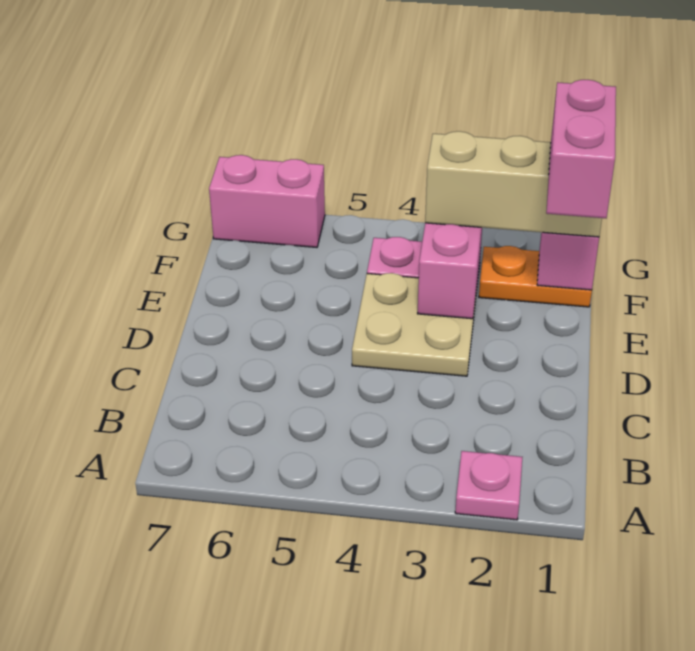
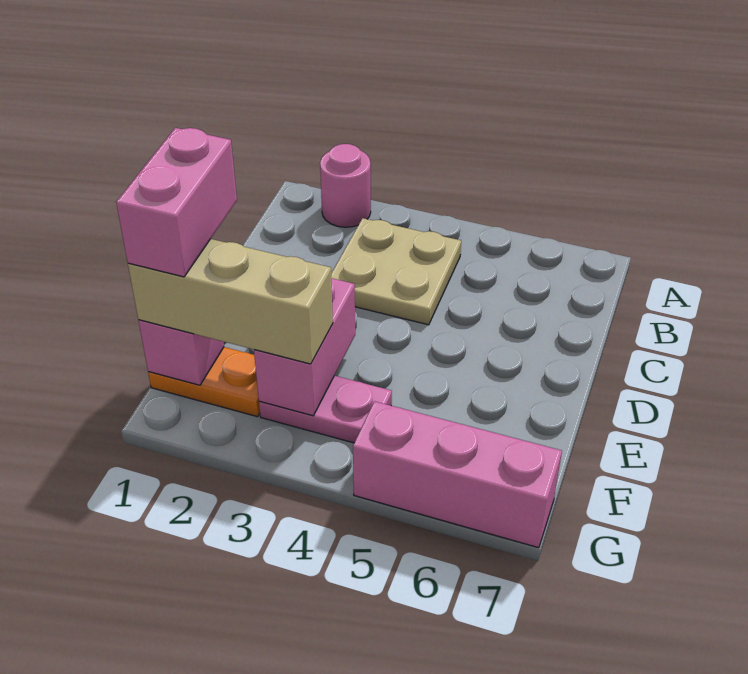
pink 1x1 plate [455,451,522,520] -> pink 1x1 round brick [320,144,371,227]
tan 2x2 plate [352,273,477,376] -> tan 2x2 plate moved to [331,218,461,325]
pink 1x2 brick [209,155,325,247] -> pink 1x3 brick [353,401,562,548]

